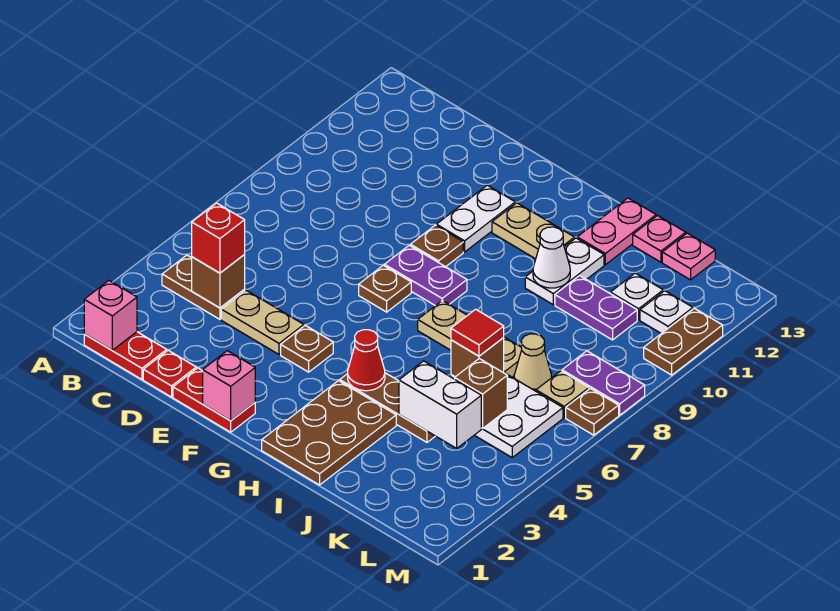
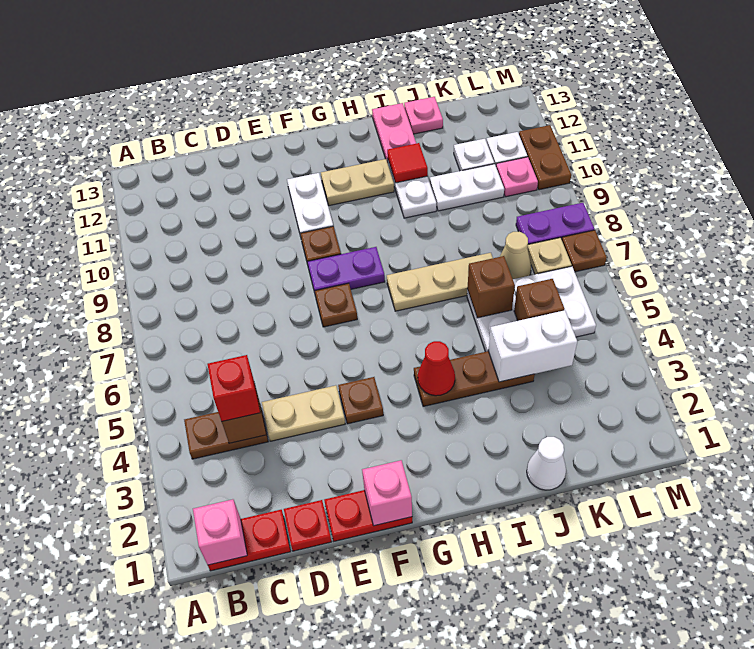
brown 2x3 plate [262,381,396,485] -> none
white 1x1 cone [533,227,570,288] -> white 1x1 cone moved to [527,437,566,490]
red 1x1 tile [451,309,504,356] -> red 1x1 tile moved to [387,143,428,183]
purple 1x2 plate [555,276,637,340] -> white 1x2 plate [430,164,504,211]
pink 1x1 plate [662,233,715,280] -> pink 1x1 plate moved to [496,157,538,197]

